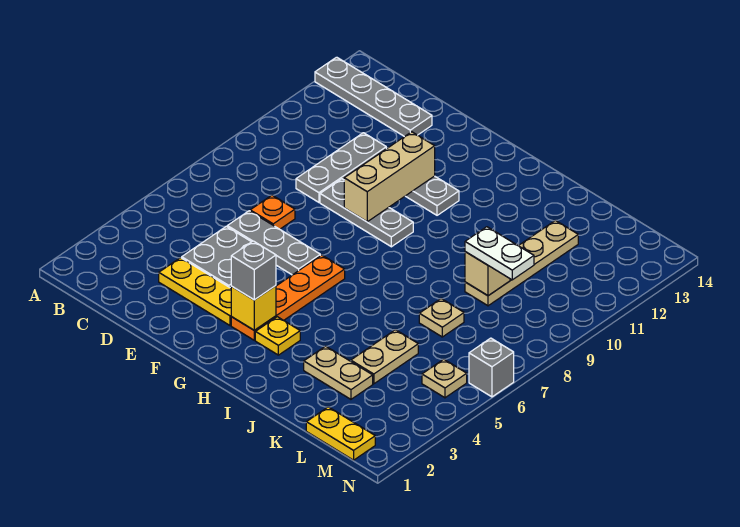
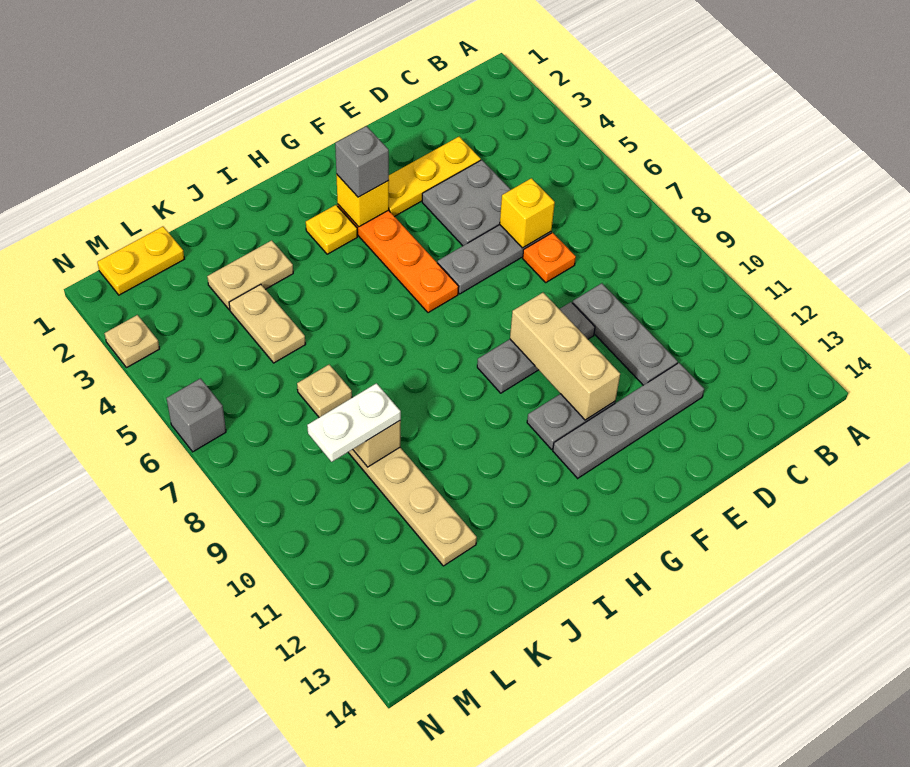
grey 1x4 plate [315,57,432,137] -> grey 1x4 plate moved to [553,363,704,478]
none -> yellow 1x1 brick [500,178,555,248]
tan 1x1 plate [422,359,467,398] -> tan 1x1 plate moved to [105,315,159,368]

